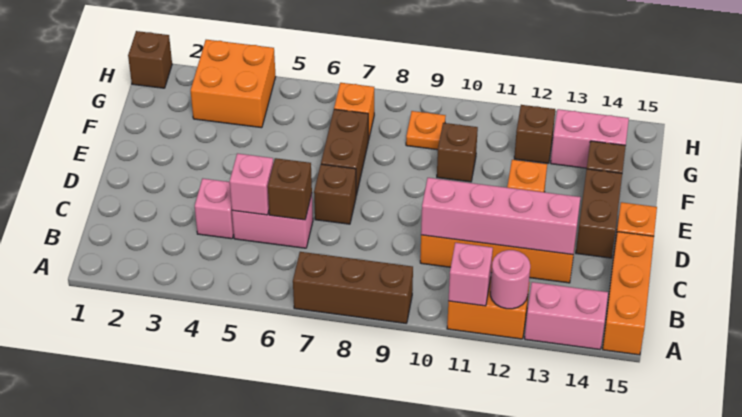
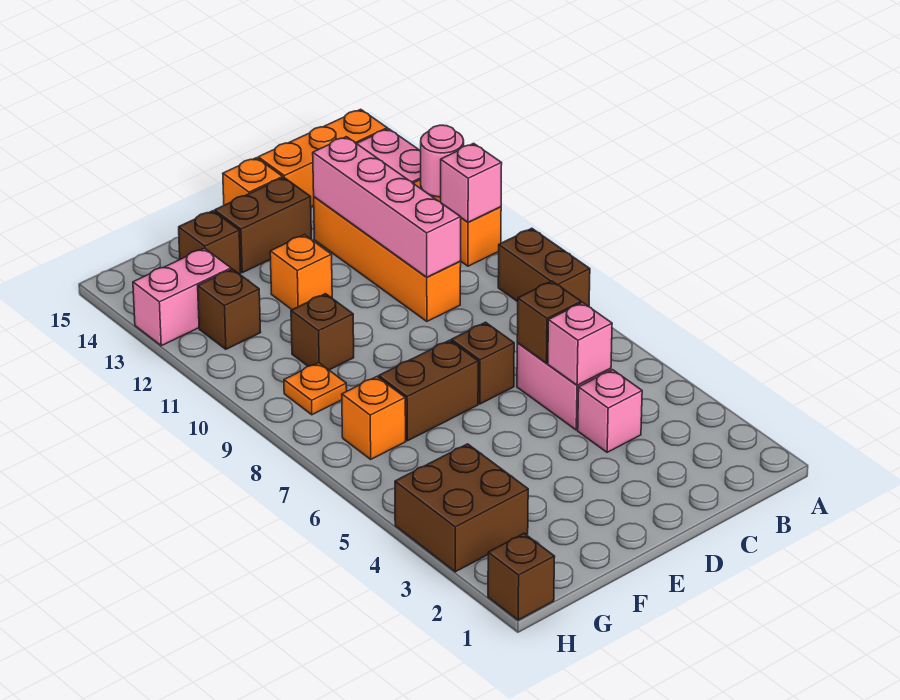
brown 1x3 brick [293,252,413,324] -> brown 1x2 brick [498,228,590,307]
orange 2x2 brick [191,40,276,128] -> brown 2x2 brick [395,444,528,572]
pink 1x2 brick [551,109,629,168] -> pink 1x2 brick turned to [133,248,231,346]

